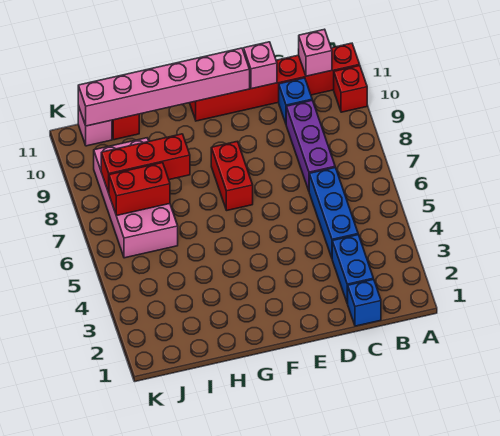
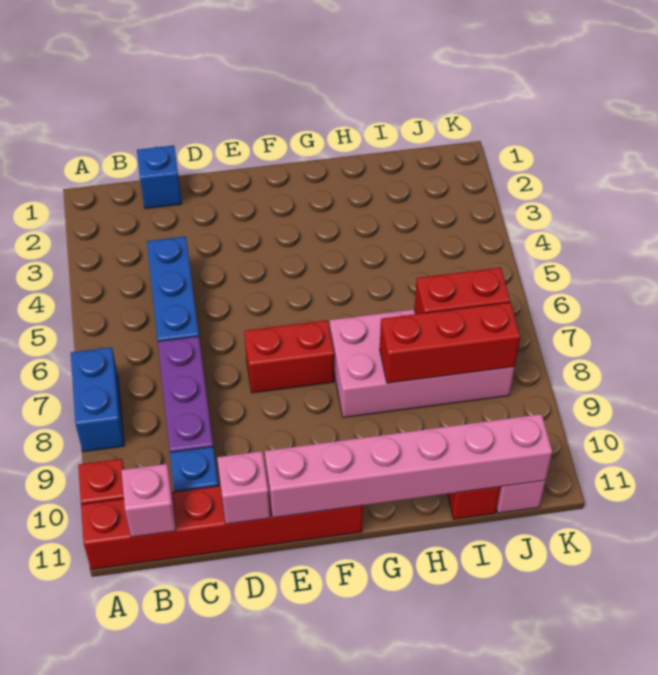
blue 1x2 brick [332,235,373,304] -> blue 1x2 brick moved to [71,347,124,452]
red 1x2 brick [211,141,253,210] -> red 1x2 brick turned to [244,320,334,393]
pink 2x4 brick [94,138,178,258] -> pink 2x4 brick turned to [330,309,515,417]

